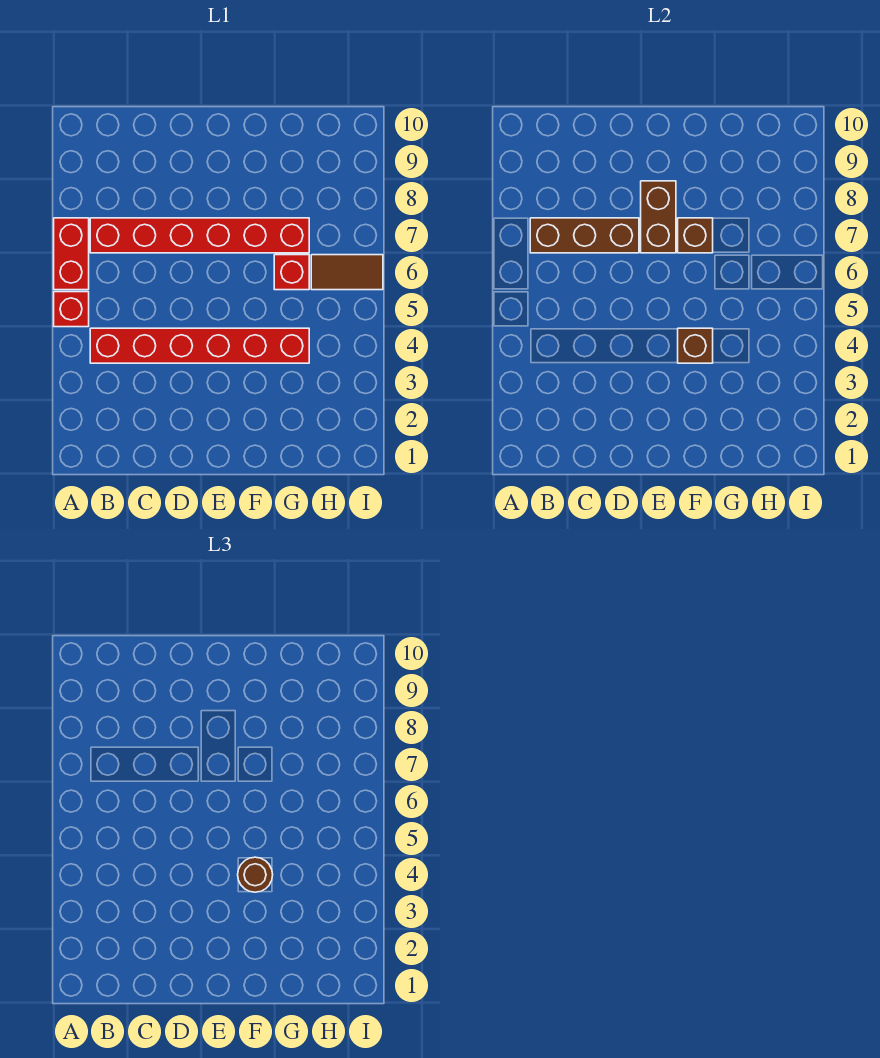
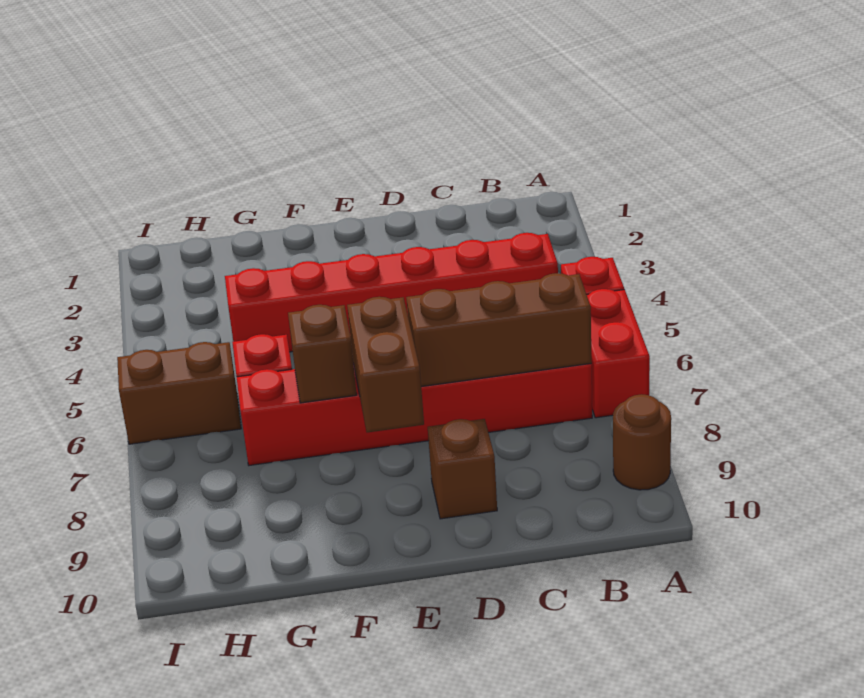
brown 1x1 brick [678,328,713,363] -> brown 1x1 brick moved to [428,419,497,519]
brown 1x1 round brick [238,857,273,892] -> brown 1x1 round brick moved to [613,394,671,490]
brown 1x2 tile [311,255,383,290] -> brown 1x2 brick [117,342,241,444]

